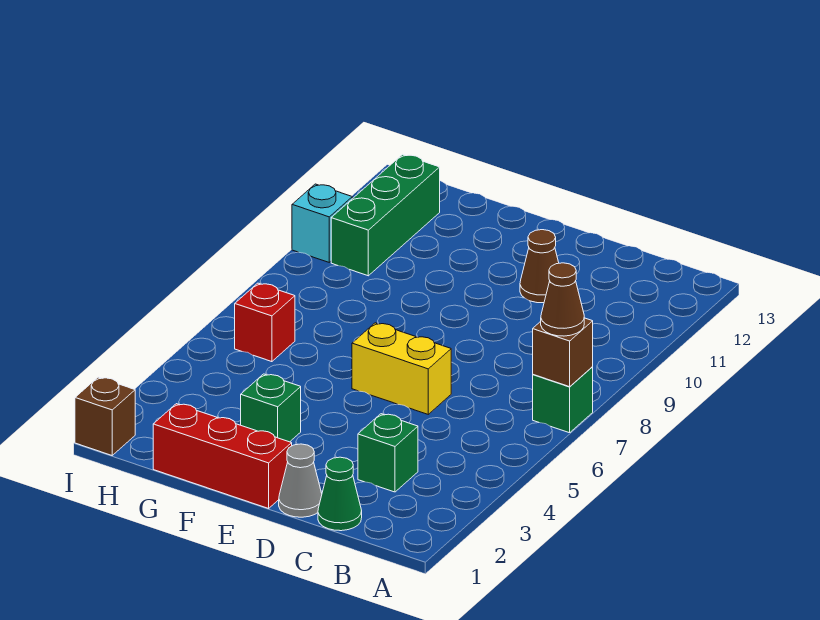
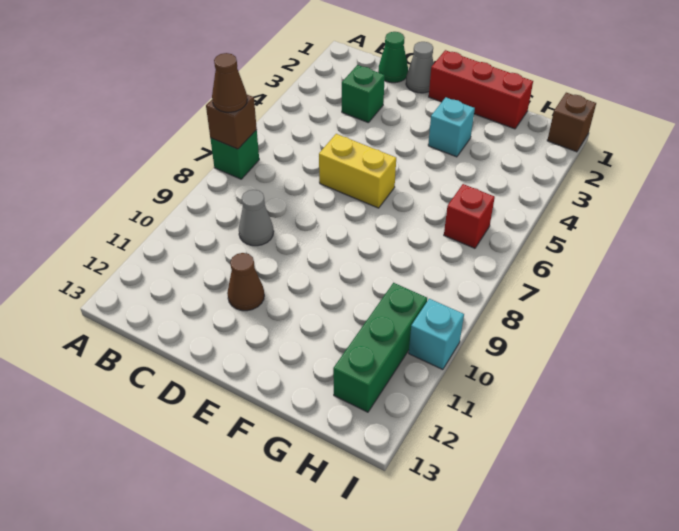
none -> grey 1x1 cone [239,190,274,246]
green 1x1 brick [241,374,301,442] -> cyan 1x1 brick [428,97,475,157]

